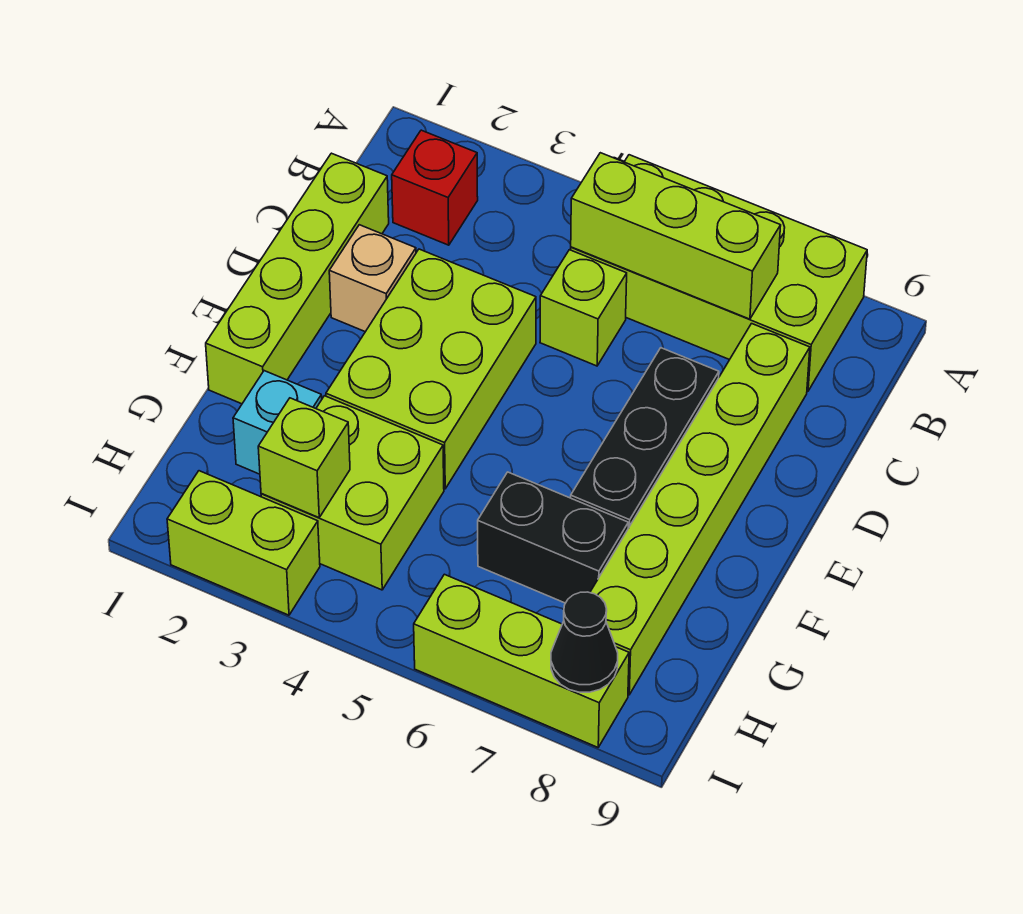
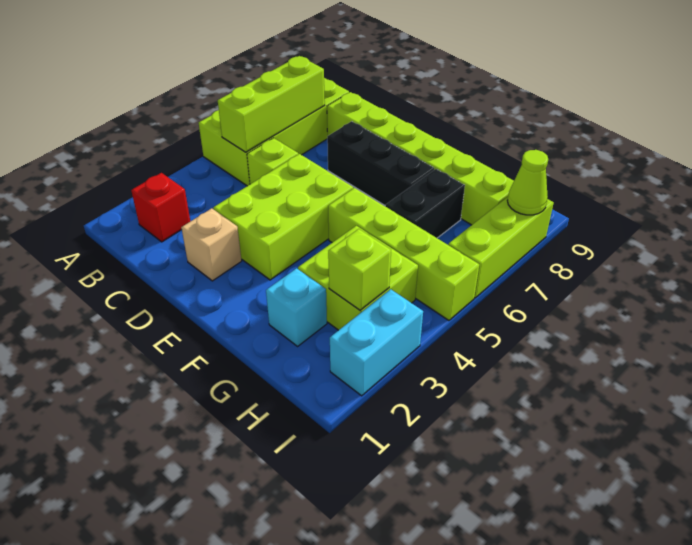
lime 1x4 brick [206,153,389,404] -> lime 1x4 brick moved to [328,188,479,320]
lime 2x3 brick [326,249,536,489] -> lime 2x3 brick turned to [213,154,353,280]
lime 1x2 brick [167,471,320,615] -> cyan 1x2 brick [330,289,423,396]
black 1x1 cone [551,592,618,692] -> lime 1x1 cone [507,150,548,215]

